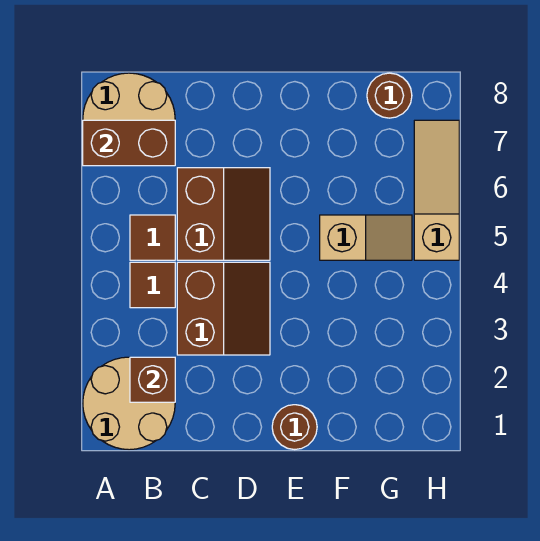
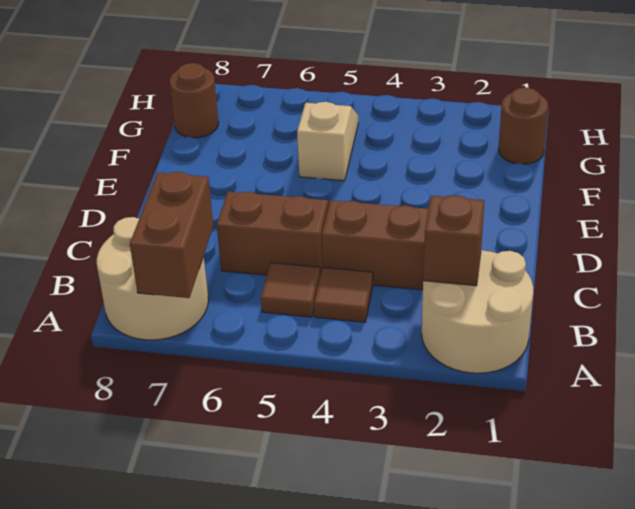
brown 1x1 round brick [272,405,317,450] -> brown 1x1 round brick moved to [499,87,549,164]
tan 1x3 slope [414,120,459,260] -> none

